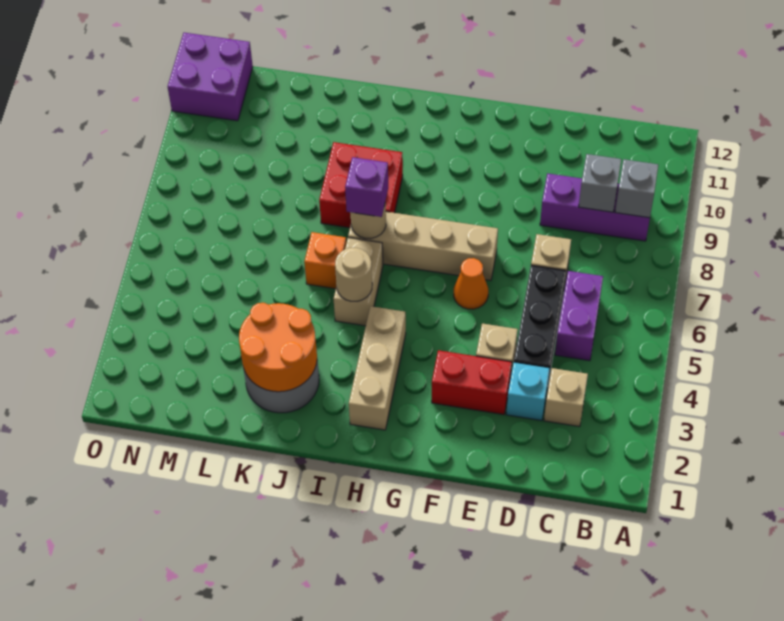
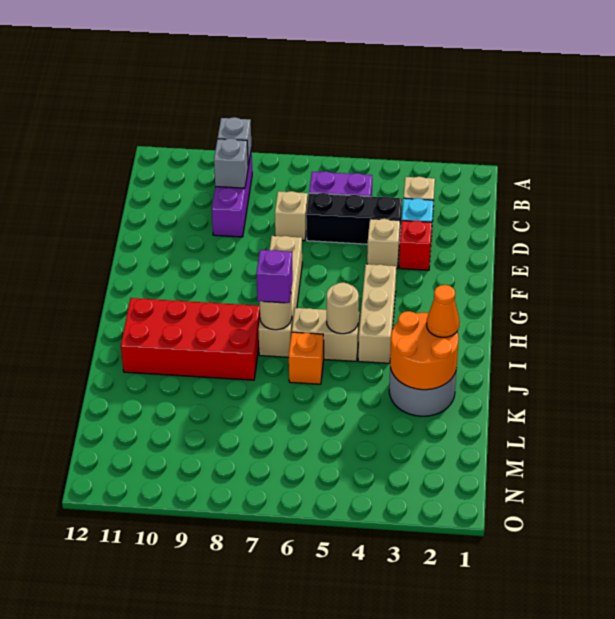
red 1x2 brick [432,350,512,415] -> red 1x1 brick [399,220,432,270]
orange 1x1 cone [454,258,488,309] -> orange 1x1 cone moved to [427,285,460,337]
tan 1x3 brick [349,306,406,430] -> tan 1x3 brick turned to [358,264,396,363]
red 2x2 brick [319,142,403,228] -> red 2x4 brick [121,298,260,380]
purple 2x2 brick [168,33,253,121] -> none

